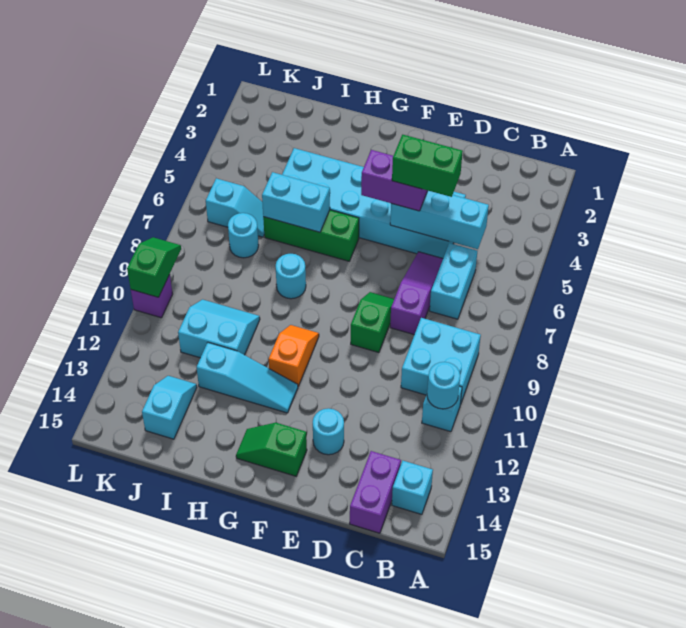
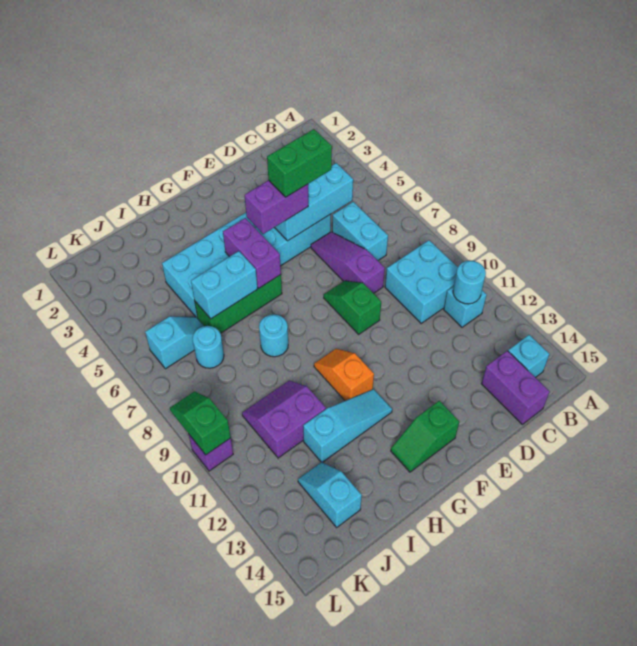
cyan 1x1 round brick [313,408,344,455] -> none
none -> purple 1x2 brick [223,218,281,288]
cyan 2x2 slope [178,299,260,358] -> purple 2x2 slope [242,380,326,458]

